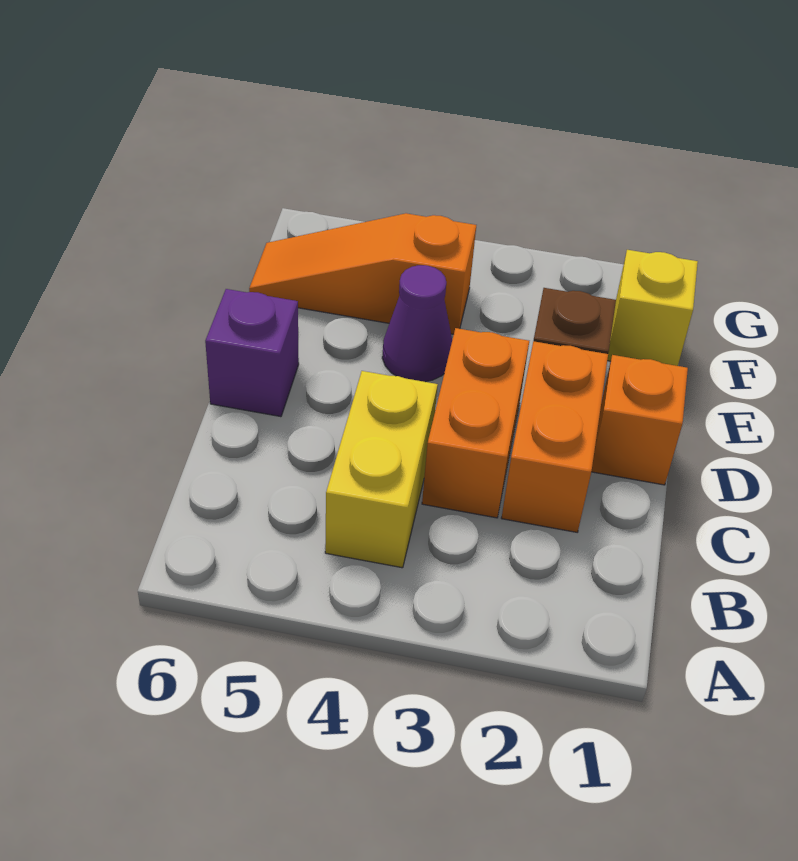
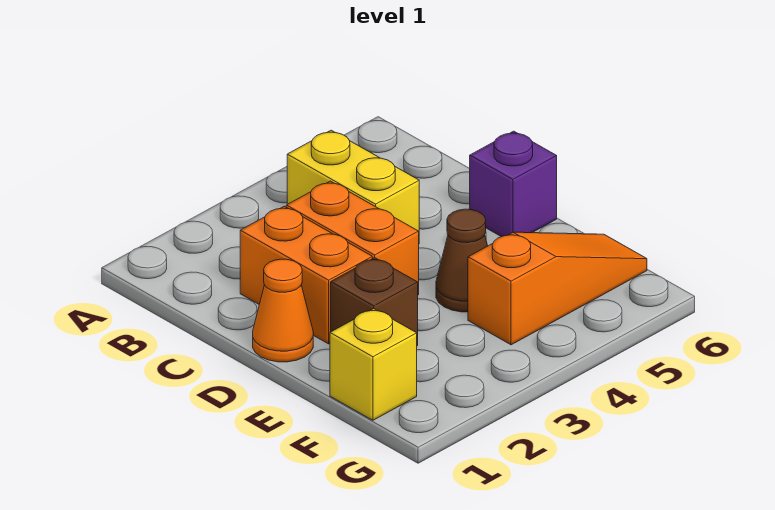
orange 1x1 brick [591,355,688,485] -> orange 1x1 cone [253,259,313,362]
purple 1x1 cone [382,265,452,382] -> brown 1x1 cone [436,209,488,312]

